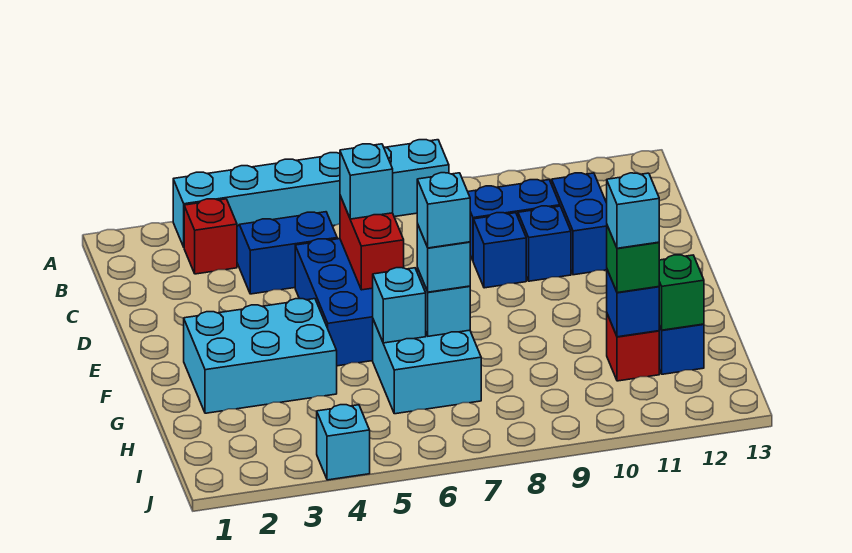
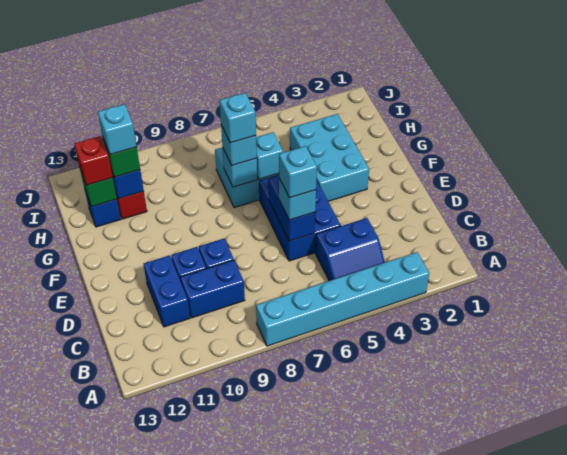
red 1x1 brick [184,199,237,274] -> red 1x1 brick moved to [74,136,113,185]
red 1x2 brick [340,196,404,290] -> blue 1x2 brick [269,176,315,241]
cyan 2x3 brick [184,299,337,413] -> cyan 2x3 brick turned to [290,114,369,201]
cyan 1x1 brick [317,405,370,480] -> cyan 1x1 brick moved to [279,146,317,198]

